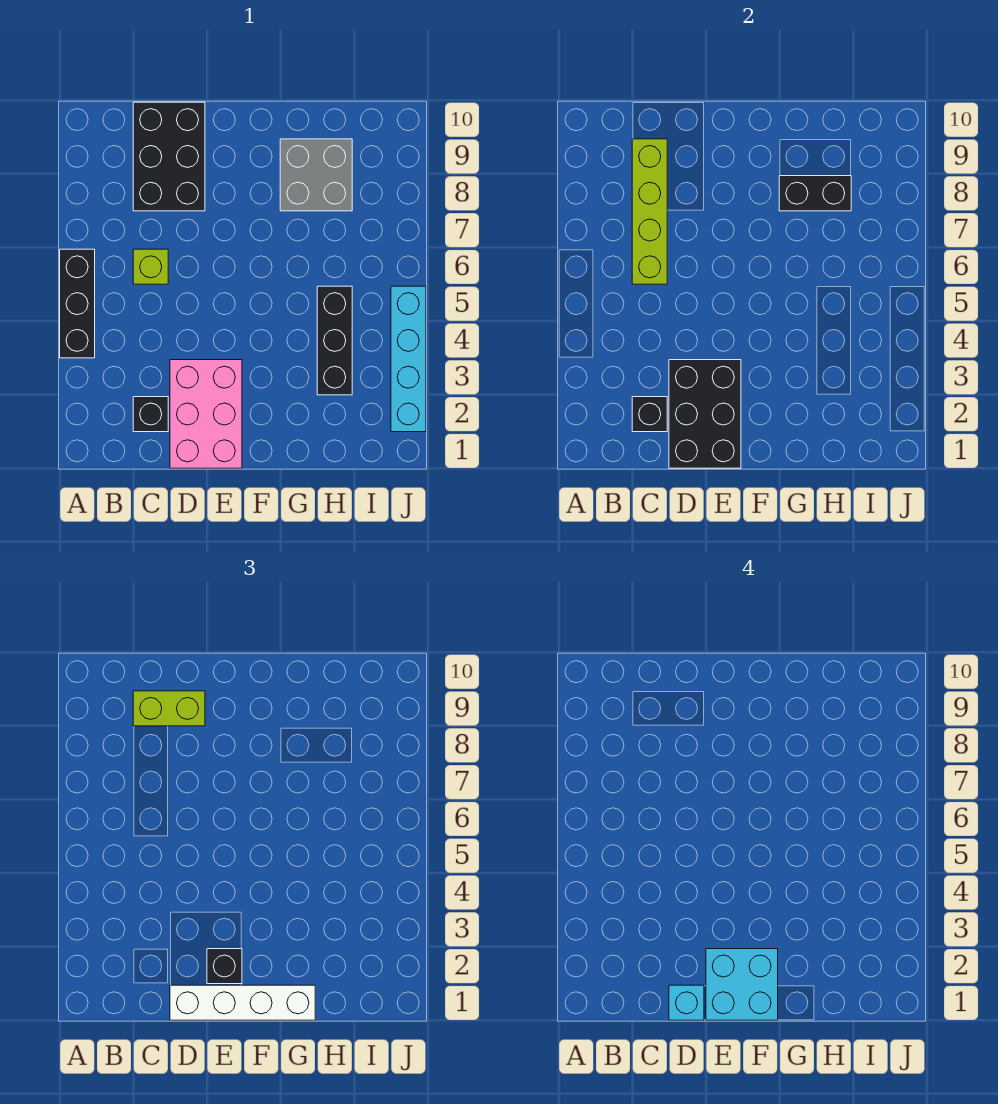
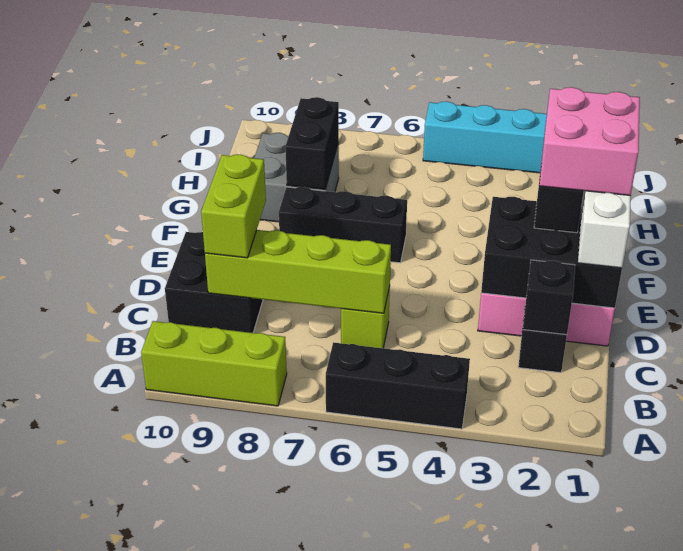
none -> lime 1x3 brick [141,321,287,406]
black 2x3 brick [133,102,205,211] -> black 2x2 brick [165,232,263,333]
cyan 1x1 brick [669,985,704,1020] -> none
cyan 2x2 brick [706,949,778,1020] -> pink 2x2 brick [539,87,640,196]
black 1x3 brick [317,286,352,395] -> black 1x3 brick moved to [279,187,407,263]

